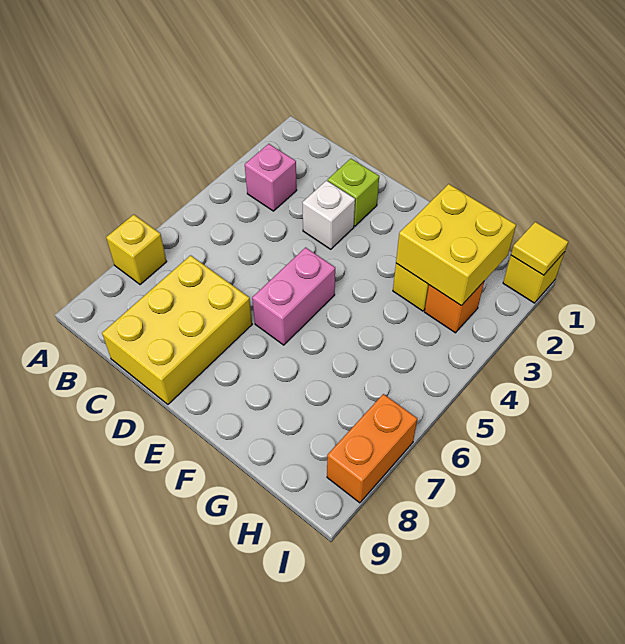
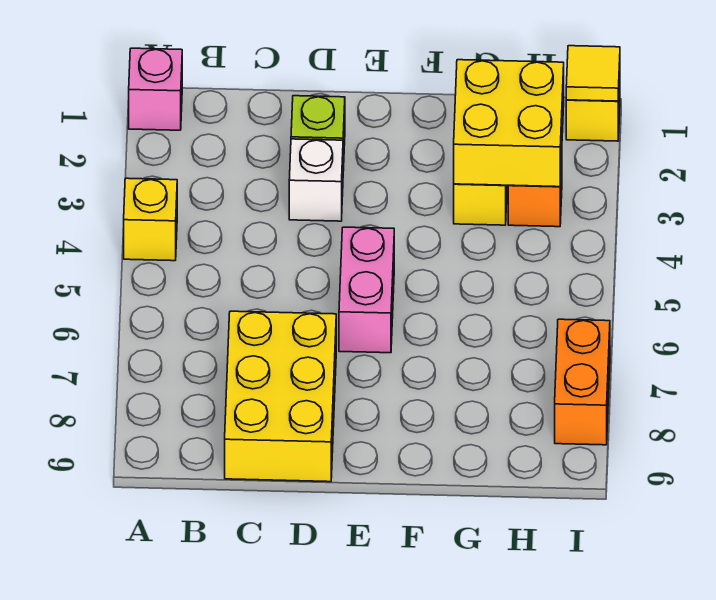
yellow 1x1 brick [106,215,167,285] -> yellow 1x1 brick moved to [124,178,177,261]
pink 1x1 brick [245,144,297,211] -> pink 1x1 brick moved to [129,48,182,130]

